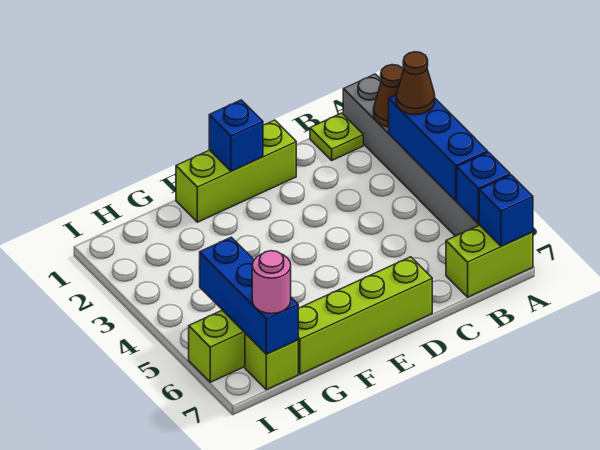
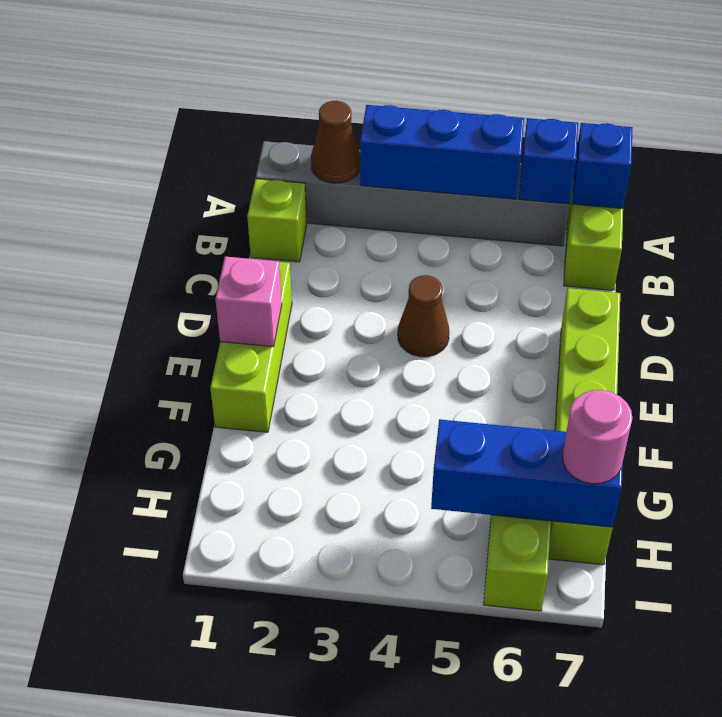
brown 1x1 cone [396,52,435,115] -> brown 1x1 cone moved to [398,275,449,357]
lime 1x1 plate [310,113,363,160] -> lime 1x1 brick [247,179,307,262]
blue 1x1 brick [209,100,263,171] -> pink 1x1 brick [215,257,282,347]

